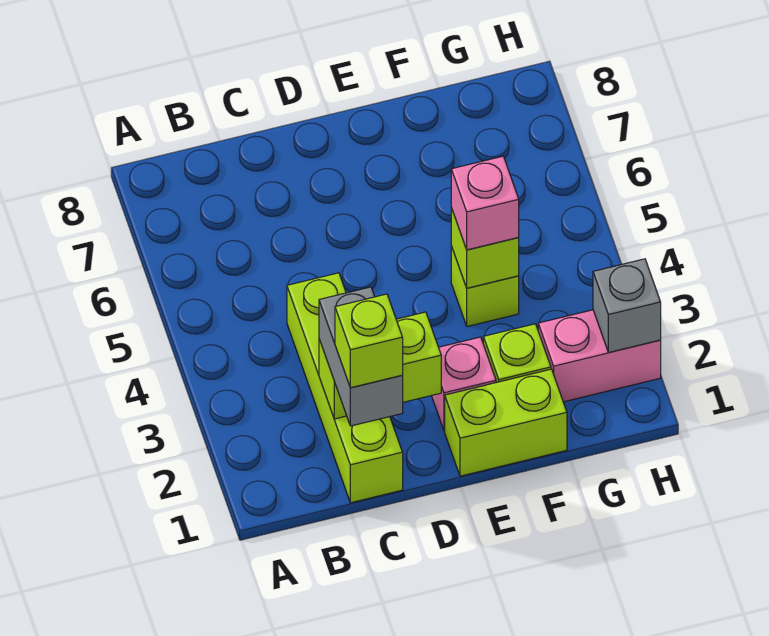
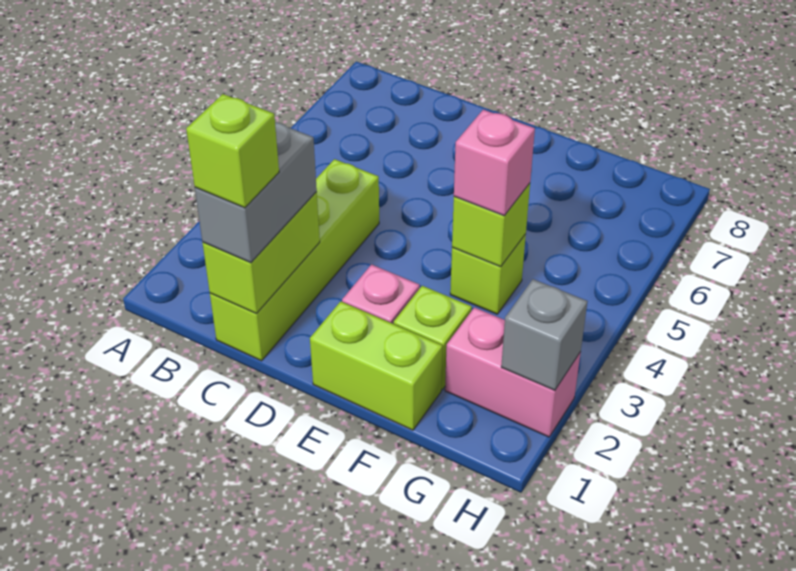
lime 1x2 brick [319,312,441,419] -> lime 1x2 brick turned to [203,192,320,313]

